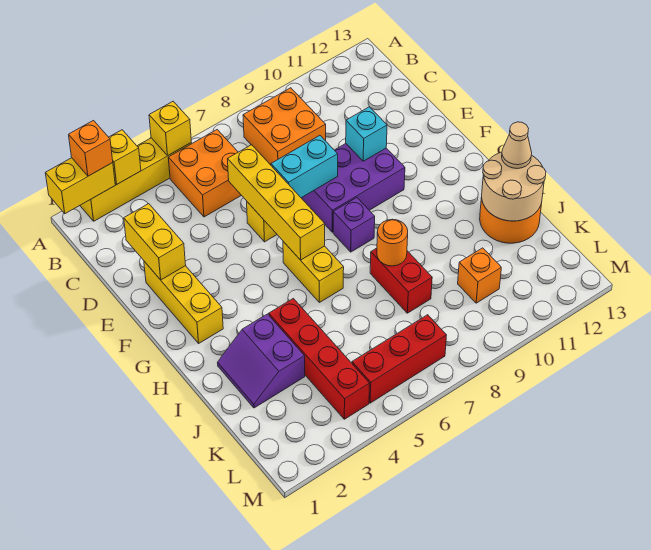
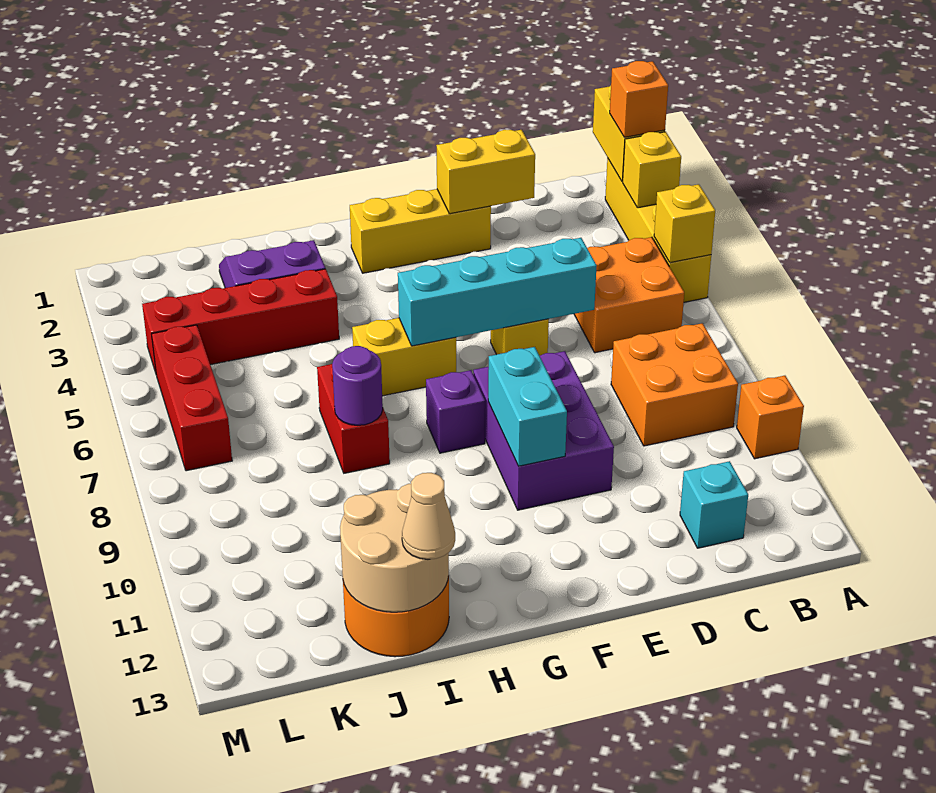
yellow 1x4 brick [228,145,325,260] -> cyan 1x4 brick [398,238,597,346]
cyan 1x2 brick [271,136,338,198] -> cyan 1x2 brick moved to [488,347,567,466]
cyan 1x1 brick [346,107,387,161] -> cyan 1x1 brick moved to [680,461,748,548]
red 1x2 brick [370,248,432,313] -> red 1x2 brick turned to [317,364,390,473]
orange 1x1 round brick [377,219,408,266] -> purple 1x1 round brick [332,346,383,425]
orange 1x1 brick [458,248,501,303] -> orange 1x1 brick moved to [737,376,804,459]

